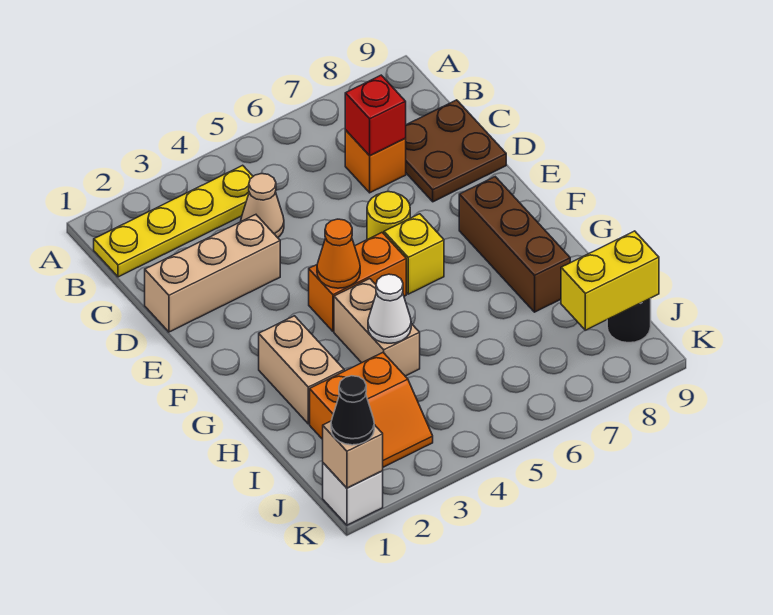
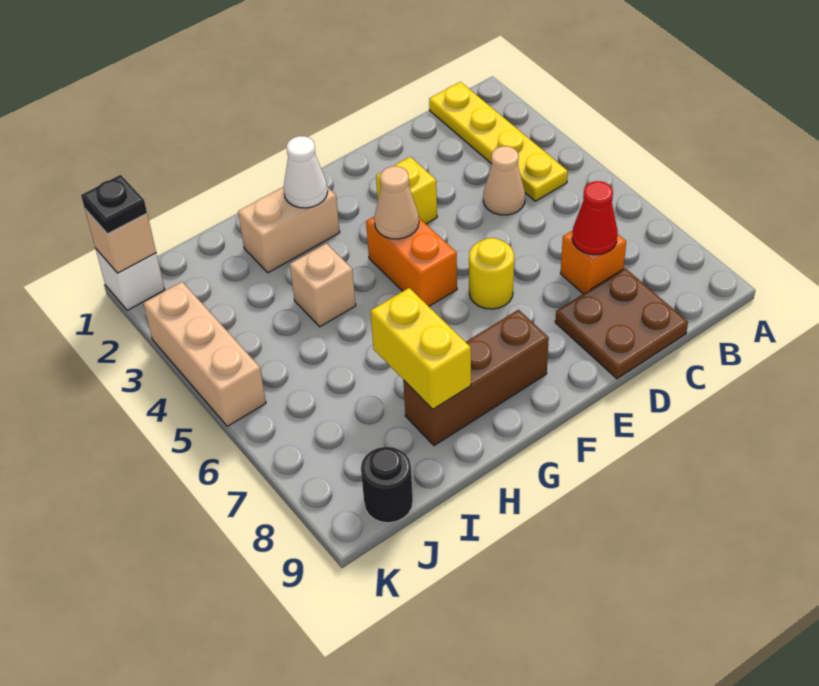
red 1x1 brick [345,75,406,156] -> red 1x1 cone [572,181,618,255]
tan 1x3 brick [145,215,280,332] -> tan 1x3 brick moved to [143,282,266,426]
orange 1x1 cone [317,219,360,288] -> tan 1x1 cone [374,166,419,239]
yellow 1x1 brick [384,214,444,294] -> yellow 1x1 brick moved to [376,157,437,224]
tan 1x2 brick [334,279,420,376] -> tan 1x1 brick [290,243,356,327]
white 1x1 cone [368,274,411,343] -> white 1x1 cone moved to [284,136,328,208]
orange 2x2 slope [310,353,433,467] -> none
yellow 1x2 brick [561,231,659,330] -> yellow 1x2 brick moved to [370,288,471,409]
black 1x1 cone [331,376,374,445] -> black 1x1 plate [81,175,147,234]

